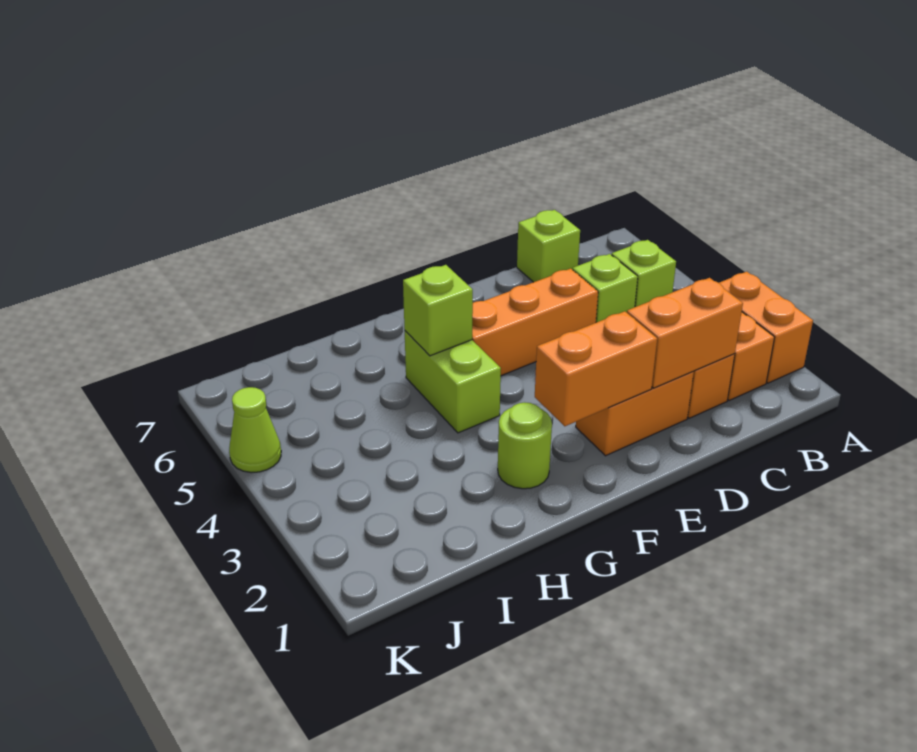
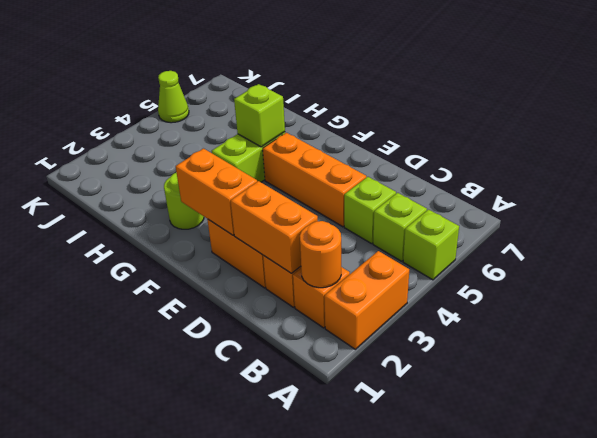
none -> orange 1x1 round brick [300,221,341,288]
lime 1x1 brick [517,210,580,282] -> lime 1x1 brick moved to [403,210,459,280]

